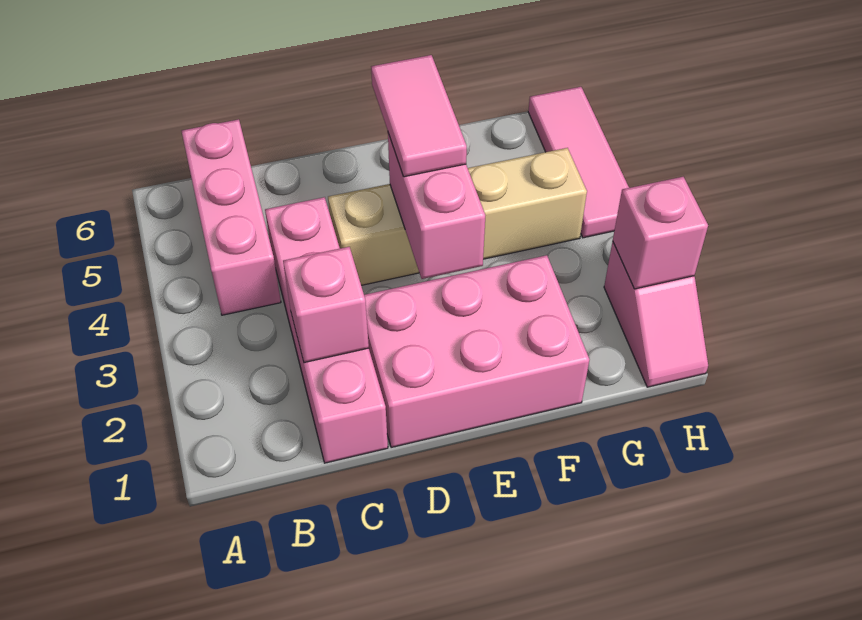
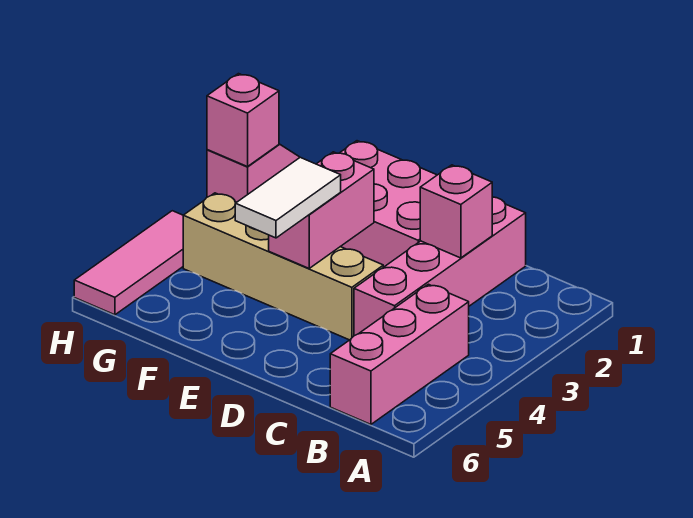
pink 1x2 tile [371,55,467,177] -> white 1x2 tile [235,157,341,238]

